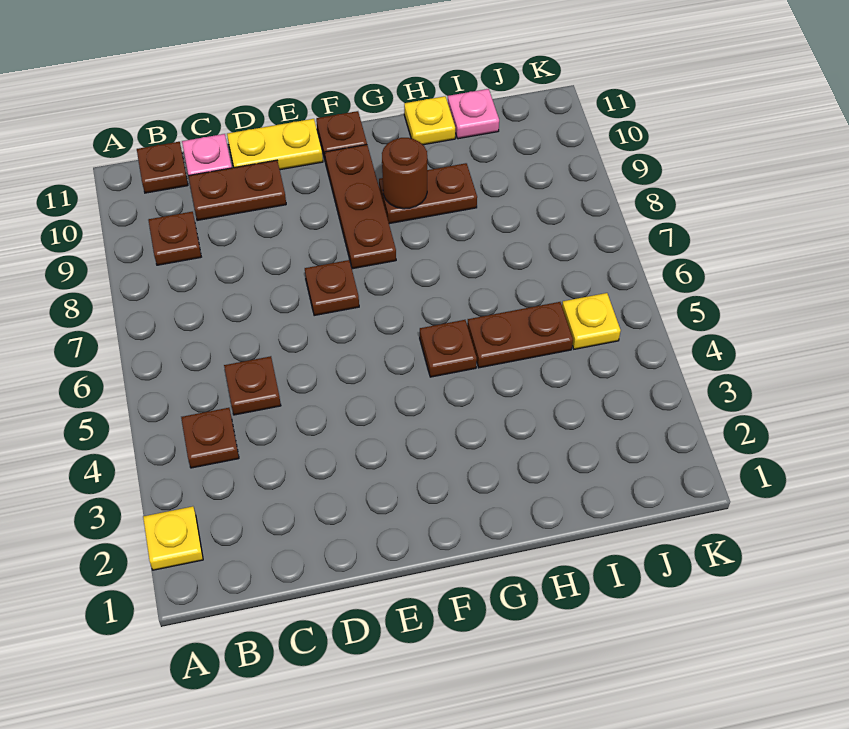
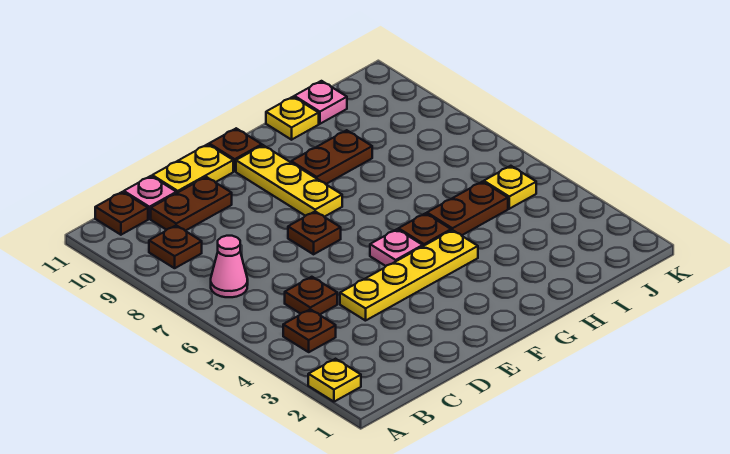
none -> pink 1x1 cone [211,236,248,297]
none -> yellow 1x4 plate [340,230,478,321]
none -> pink 1x1 plate [370,229,423,266]
brown 1x3 plate [325,145,396,269] -> yellow 1x3 plate [236,145,342,217]
brown 1x1 round brick [382,138,427,209] -> none

